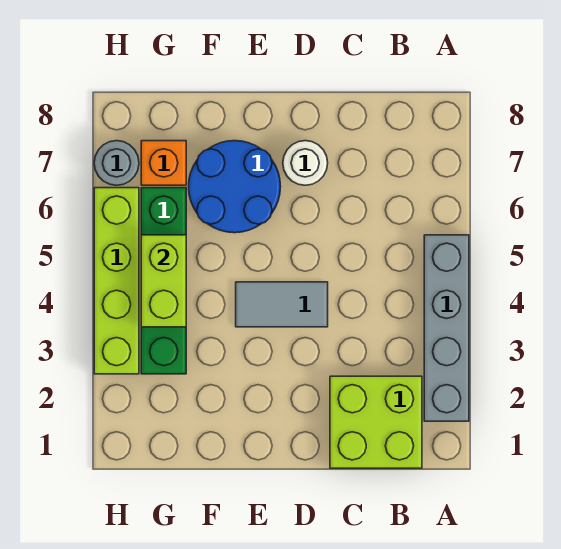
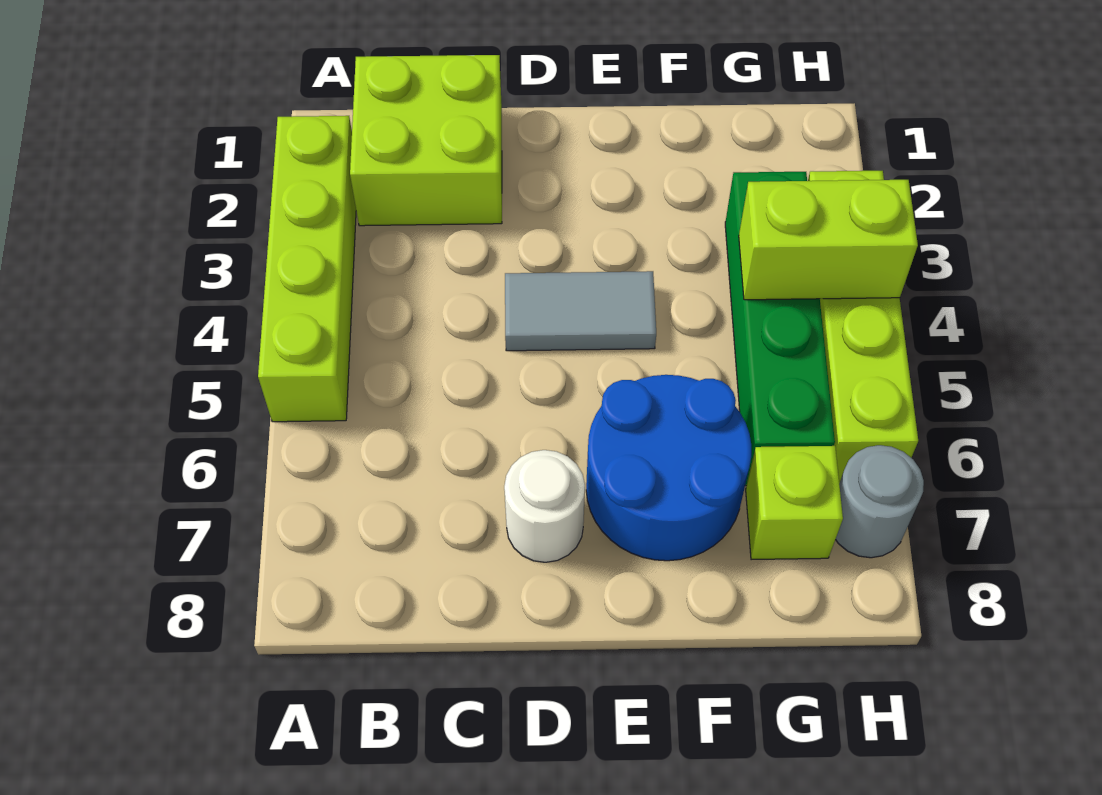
grey 1x4 brick [424,235,469,421] -> lime 1x4 brick [258,116,356,422]
lime 1x2 brick [141,235,186,327] -> lime 1x2 brick turned to [739,180,918,300]
orange 1x1 brick [141,141,186,185] -> lime 1x1 brick [746,446,843,560]

